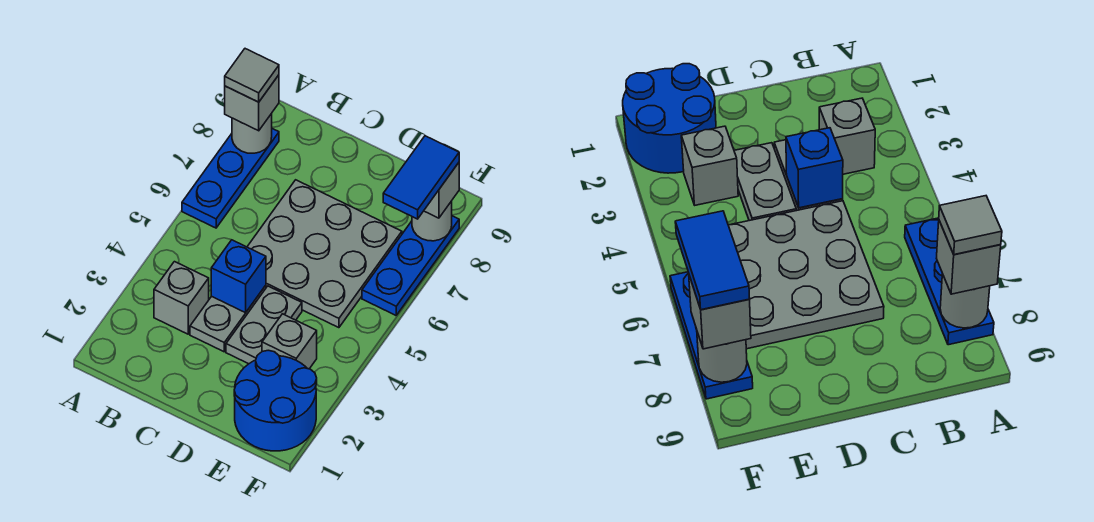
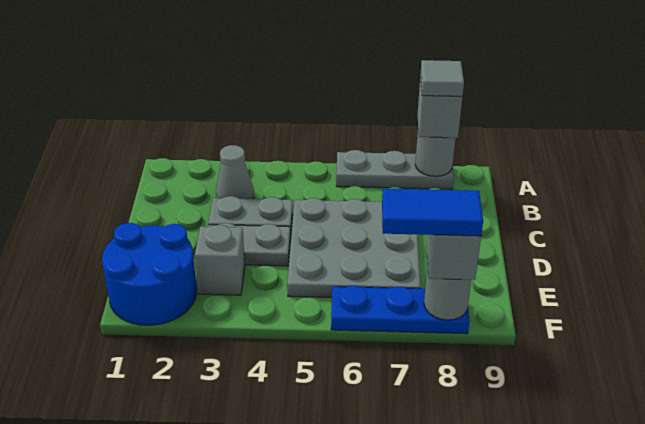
blue 1x3 plate [182,129,279,228] -> grey 1x3 plate [336,150,454,189]
grey 1x1 brick [154,262,209,334] -> grey 1x1 cone [216,145,254,199]
blue 1x1 brick [211,240,266,313] -> none

